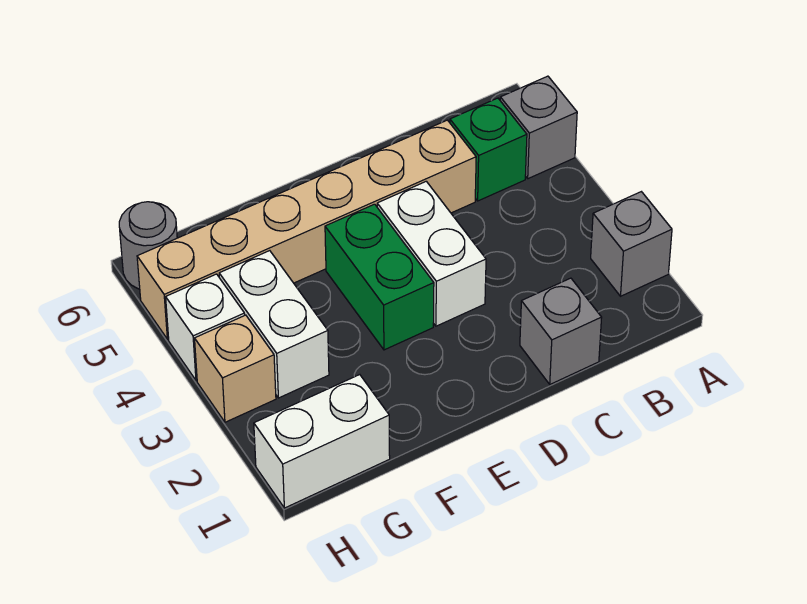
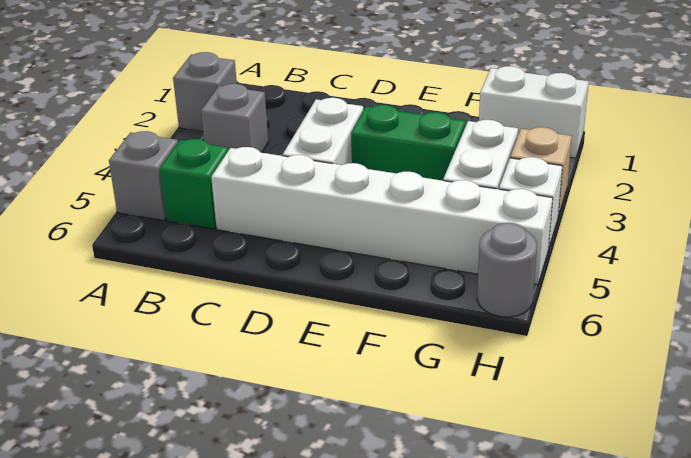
grey 1x1 brick [520,278,602,384] -> grey 1x1 brick moved to [201,84,268,153]
tan 1x6 brick [137,120,476,339] -> white 1x6 brick [211,147,553,284]
green 1x2 brick [325,204,434,350] -> green 1x2 brick turned to [351,105,465,181]

